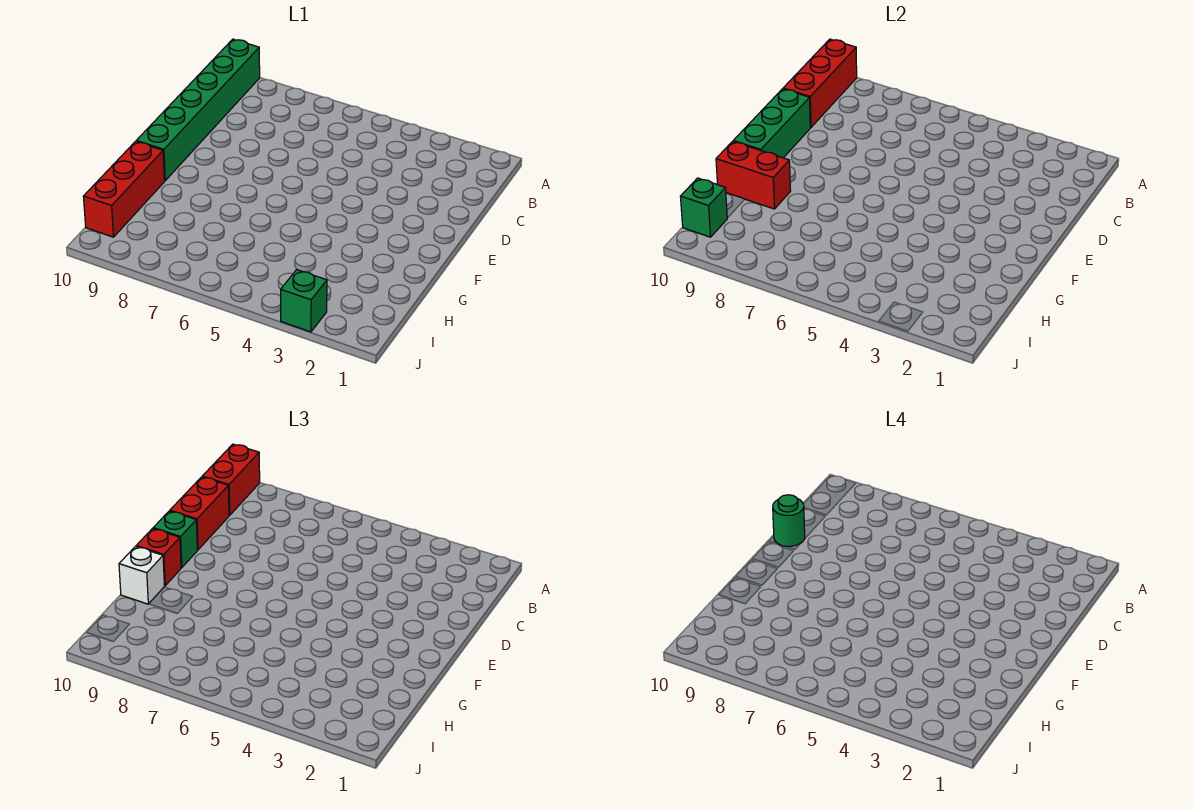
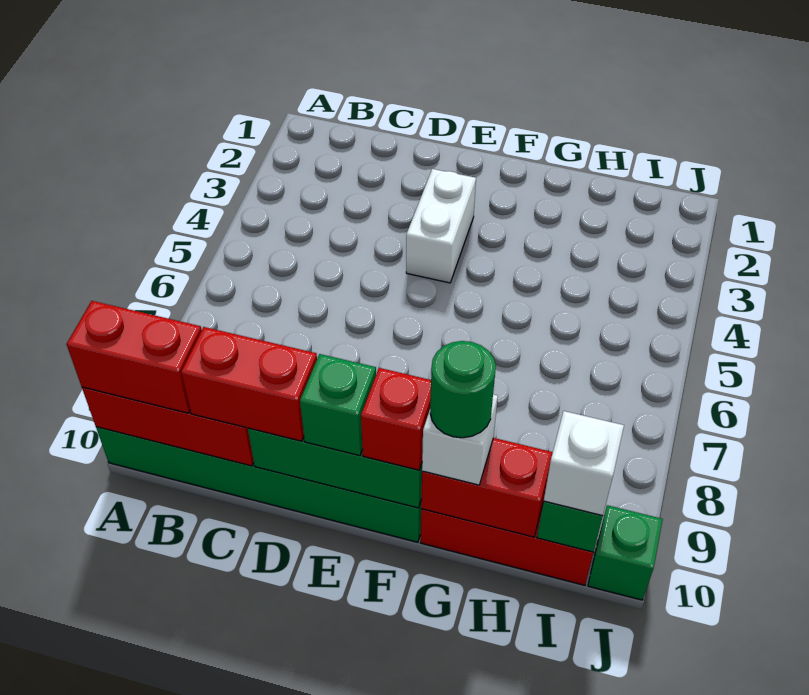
green 1x1 round brick [773,495,805,546] -> green 1x1 round brick moved to [430,341,496,438]
none -> white 1x2 brick [406,169,476,283]
red 1x2 brick [716,141,791,209] -> red 1x2 brick turned to [421,438,553,537]
none -> white 1x1 brick [544,411,624,516]
green 1x1 brick [281,270,327,332] -> green 1x1 brick moved to [588,505,663,600]

